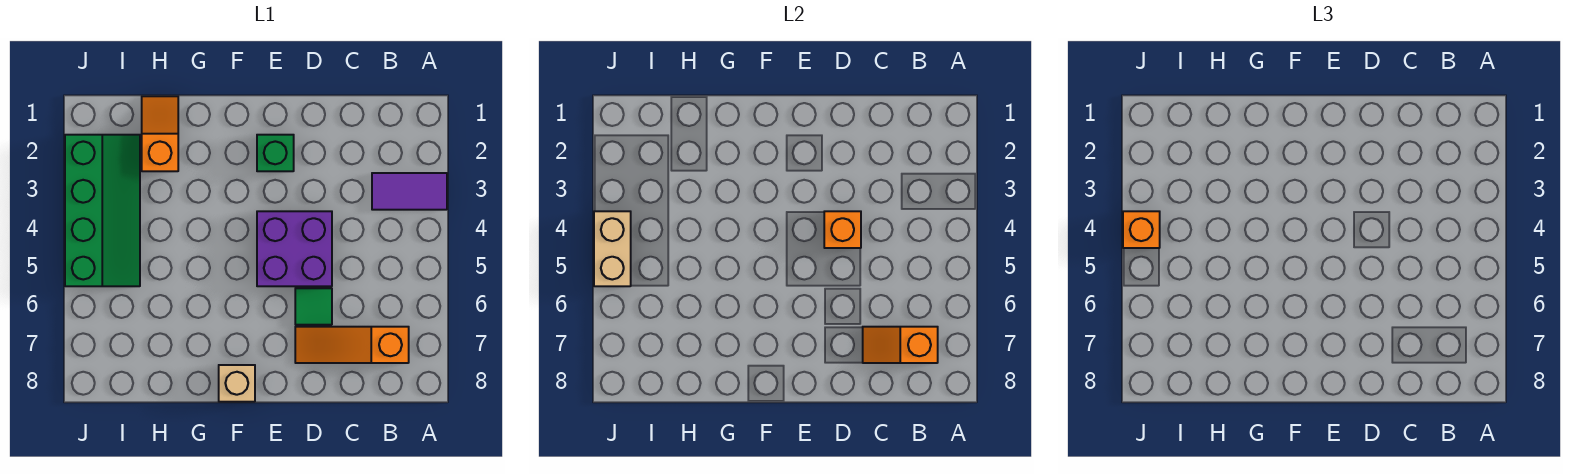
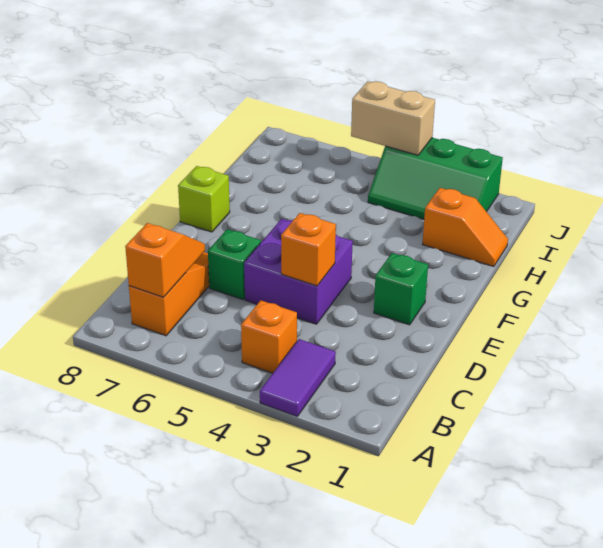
green 1x1 tile [295,288,332,325] -> green 1x1 brick [208,229,261,299]
tan 1x1 brick [219,365,255,402] -> lime 1x1 brick [178,166,230,232]
green 2x4 slope [65,135,140,286] -> green 2x3 slope [368,138,503,219]
orange 1x1 brick [1123,211,1160,248] -> orange 1x1 brick moved to [241,300,297,373]

